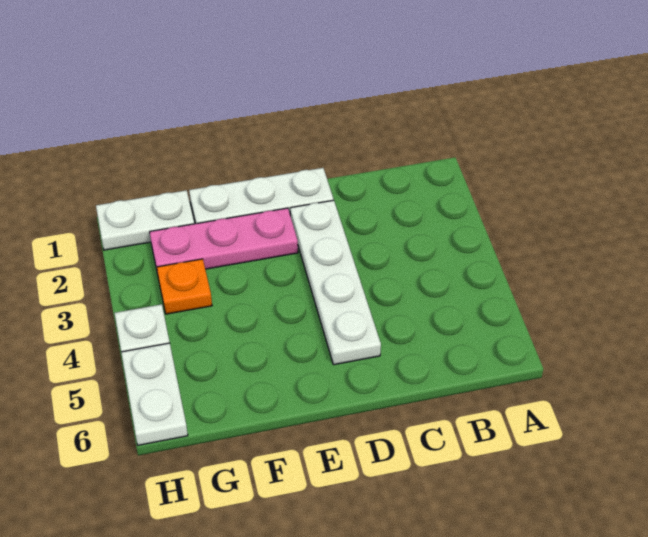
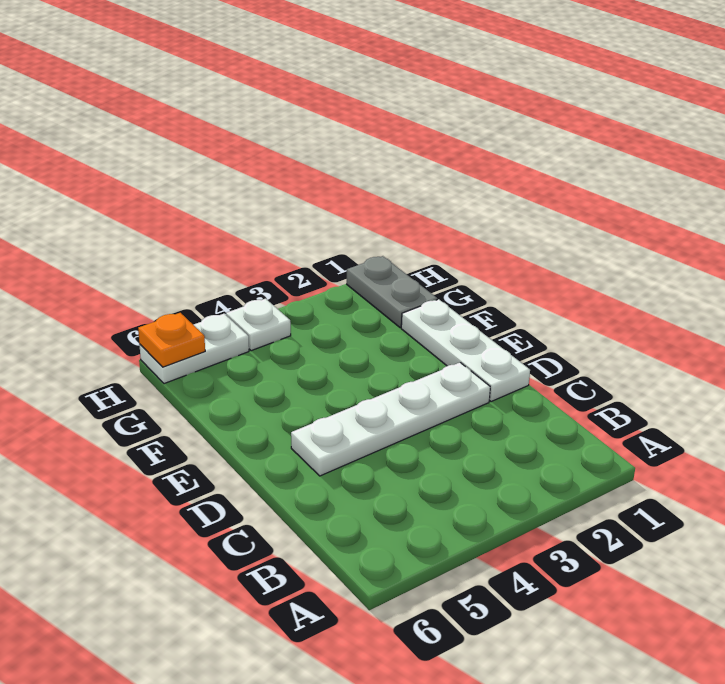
pink 1x3 plate [150,208,298,274] -> none
white 1x2 plate [96,190,194,250] -> grey 1x2 plate [347,256,437,328]
orange 1x1 plate [157,259,212,314] -> orange 1x1 plate moved to [138,313,205,367]

